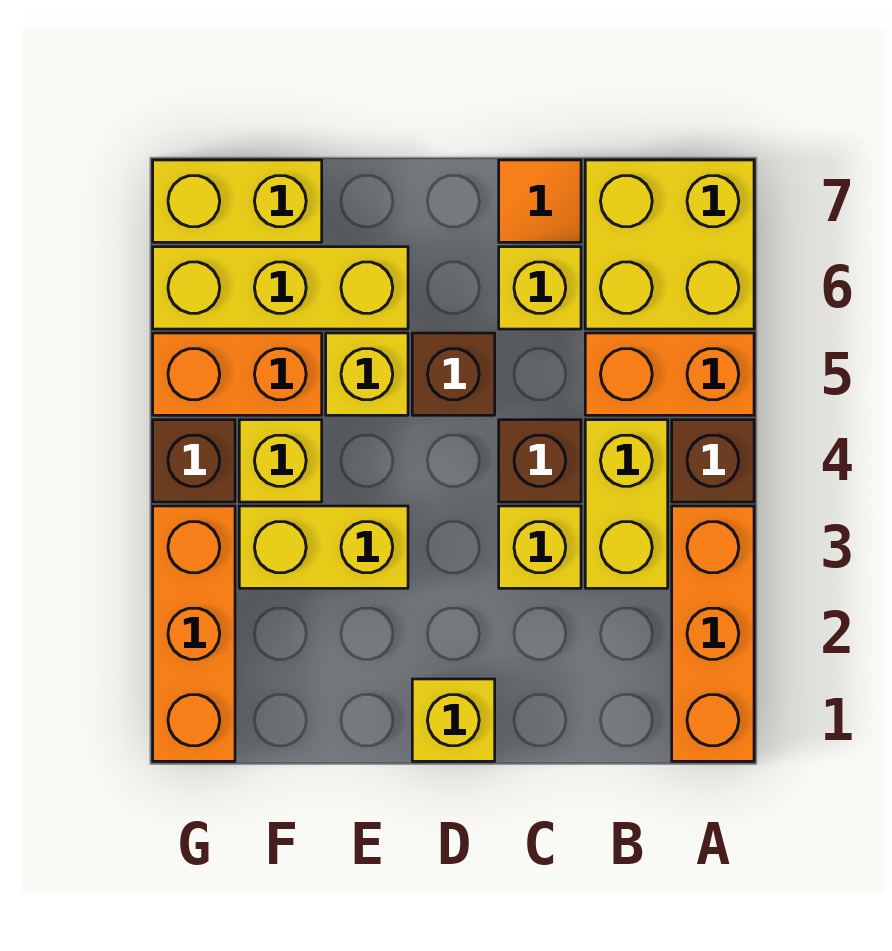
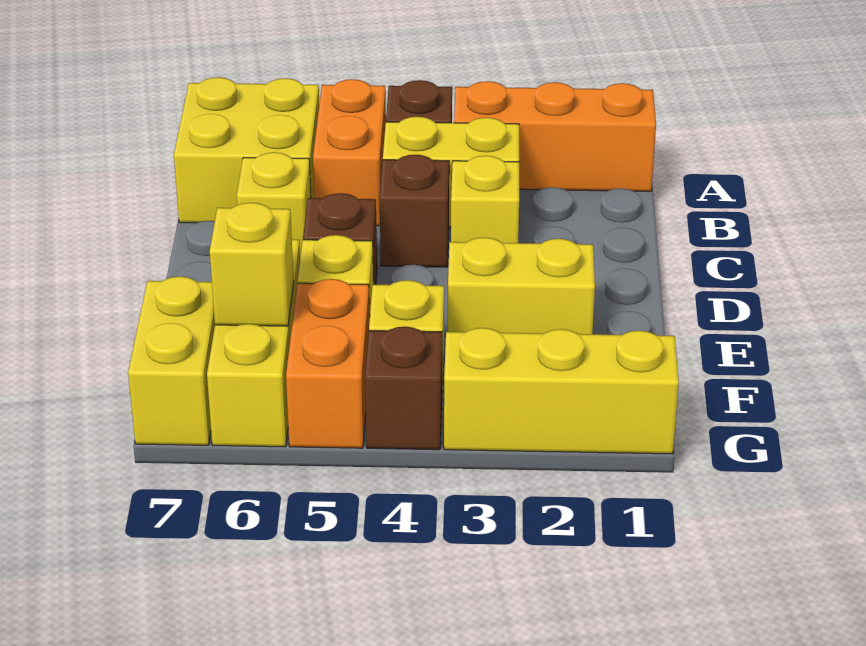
orange 1x1 tile [499,160,581,242] -> none
yellow 1x1 brick [412,679,495,761] -> yellow 1x1 brick moved to [210,203,294,326]
yellow 1x2 brick [239,506,408,588] -> yellow 1x2 brick turned to [448,237,595,334]
orange 1x3 brick [153,506,235,761] -> yellow 1x3 brick [444,328,679,454]

